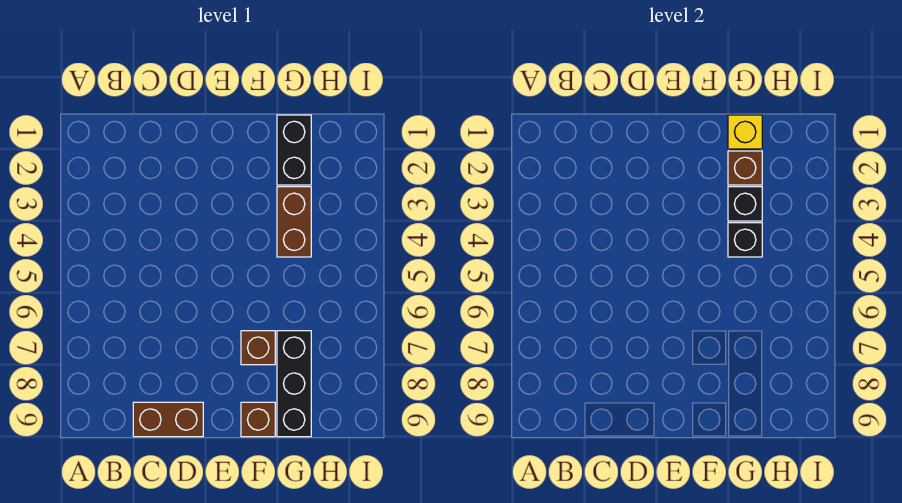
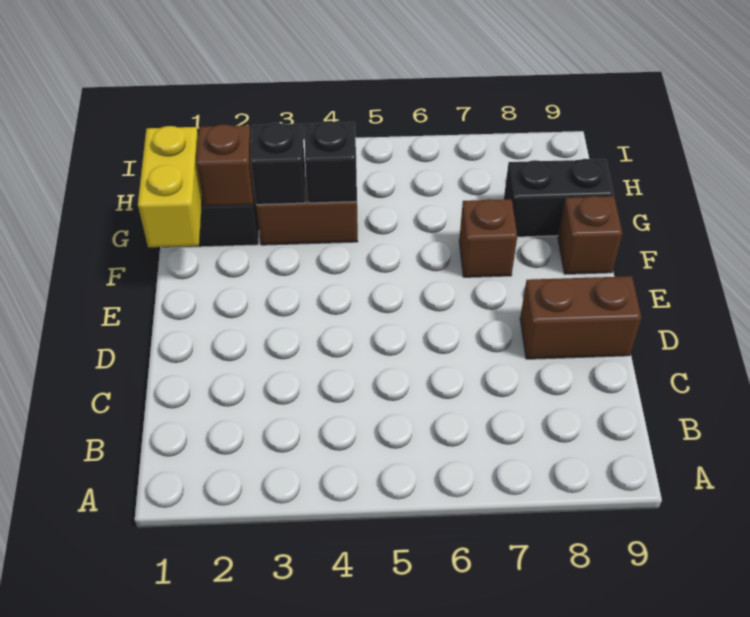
brown 1x2 brick [133,402,203,437] -> brown 1x2 brick turned to [520,276,641,359]
yellow 1x1 brick [728,115,762,149] -> yellow 1x2 brick [138,126,202,247]
black 1x3 brick [277,331,311,437] -> black 1x2 brick [504,159,614,237]

